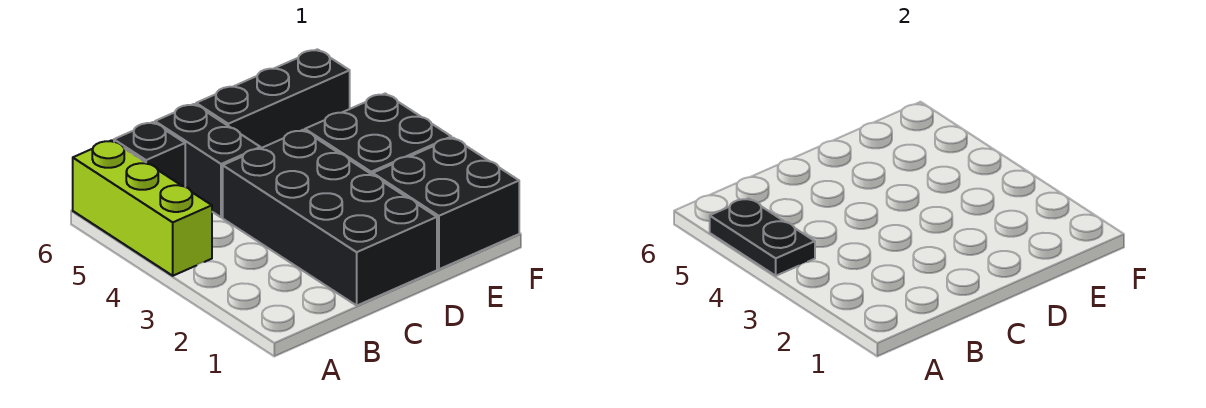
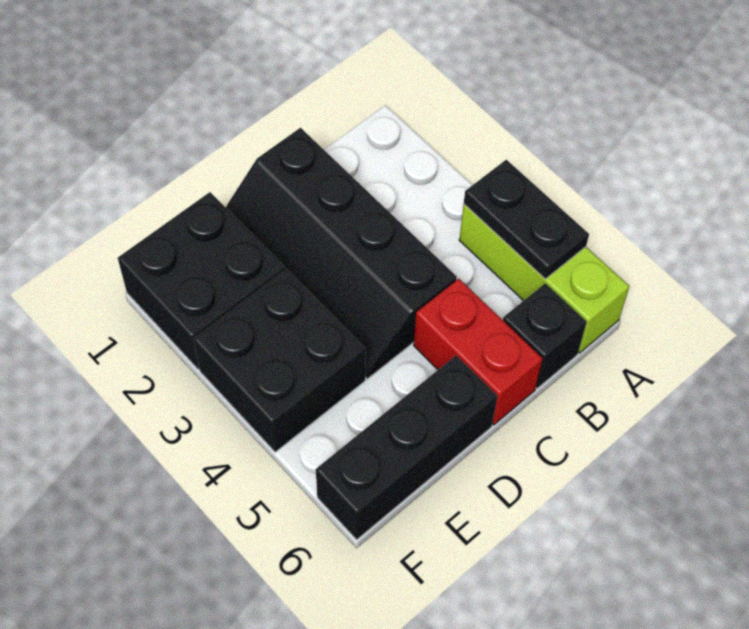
black 2x4 brick [223,130,437,305] -> black 2x4 slope [226,128,457,379]
black 1x2 brick [155,104,260,217] -> red 1x2 brick [414,279,543,425]

